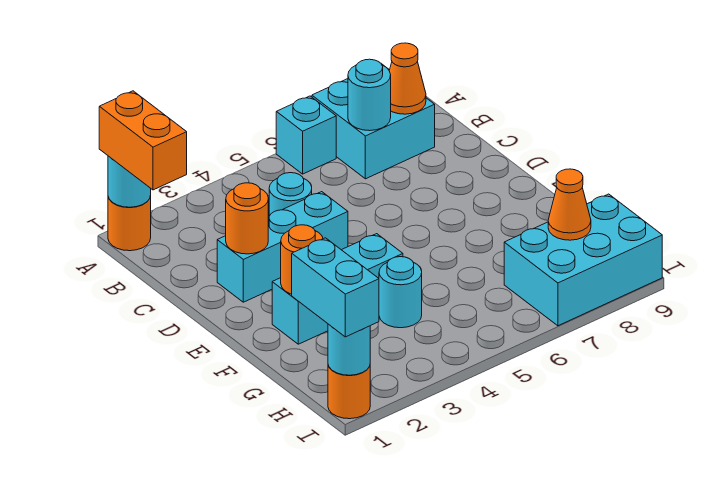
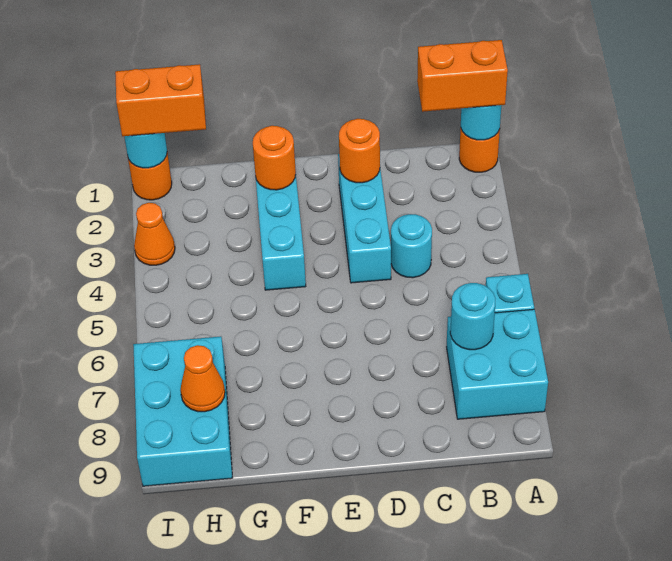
orange 1x1 cone [389,43,426,114] -> orange 1x1 cone moved to [134,203,175,265]
cyan 1x1 round brick [379,257,422,328] -> none
cyan 1x2 brick [292,238,379,337] -> orange 1x2 brick [115,64,206,136]

